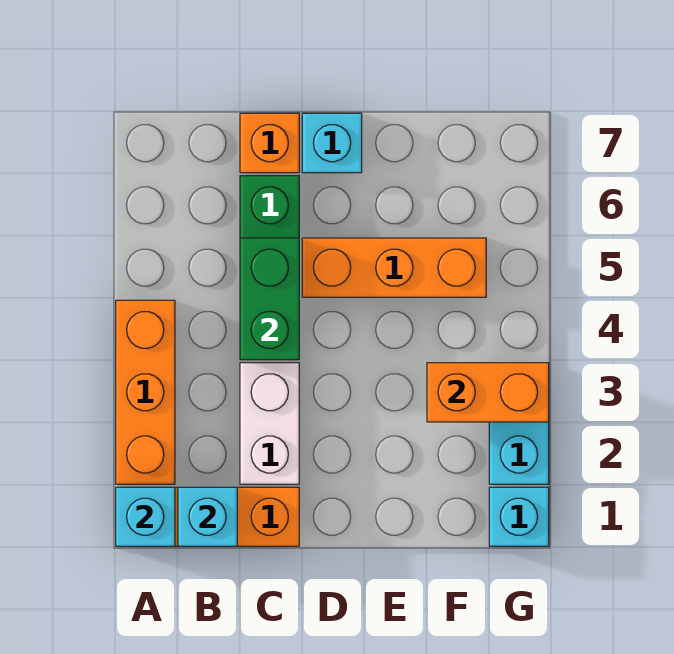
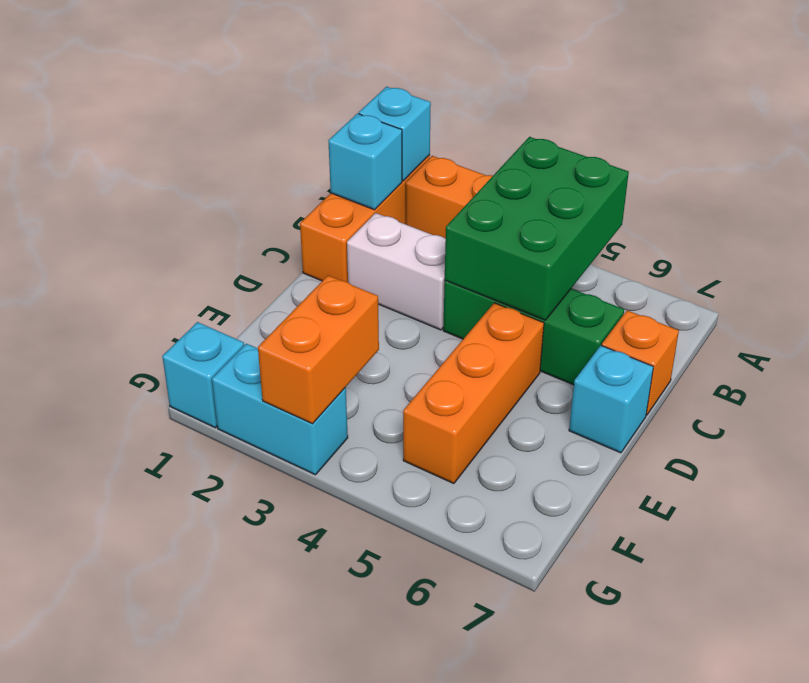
green 1x2 brick [240,238,299,360] -> green 2x3 brick [445,137,629,320]

